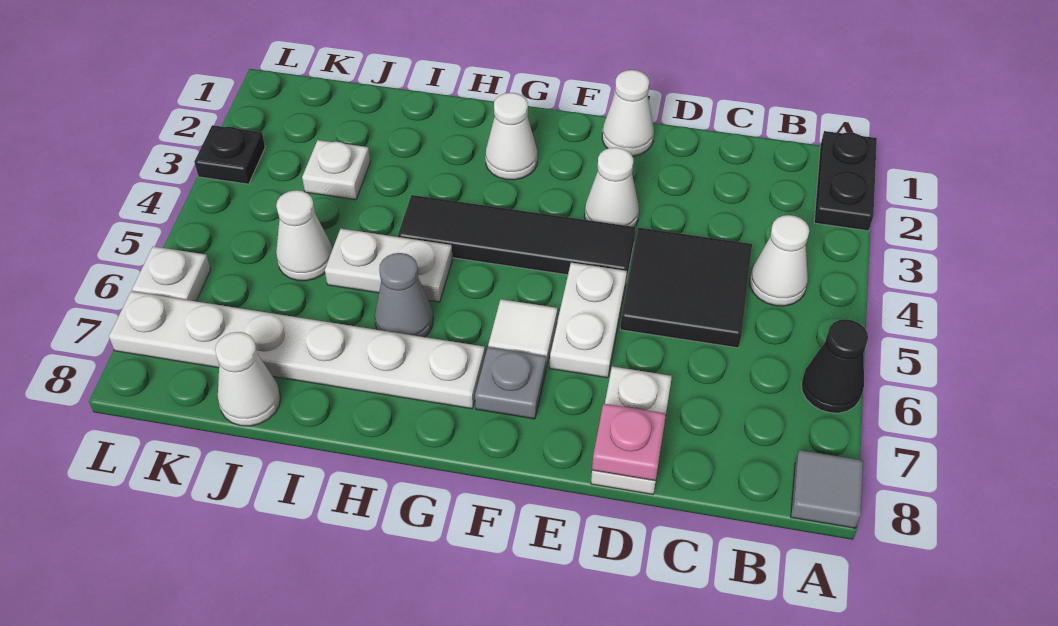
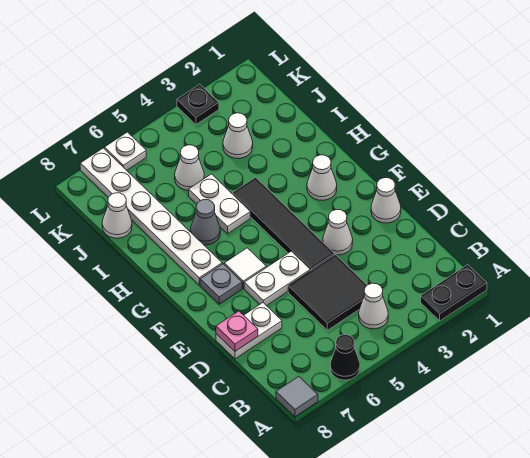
white 1x1 plate [302,140,370,200] -> white 1x1 cone [223,113,253,159]

